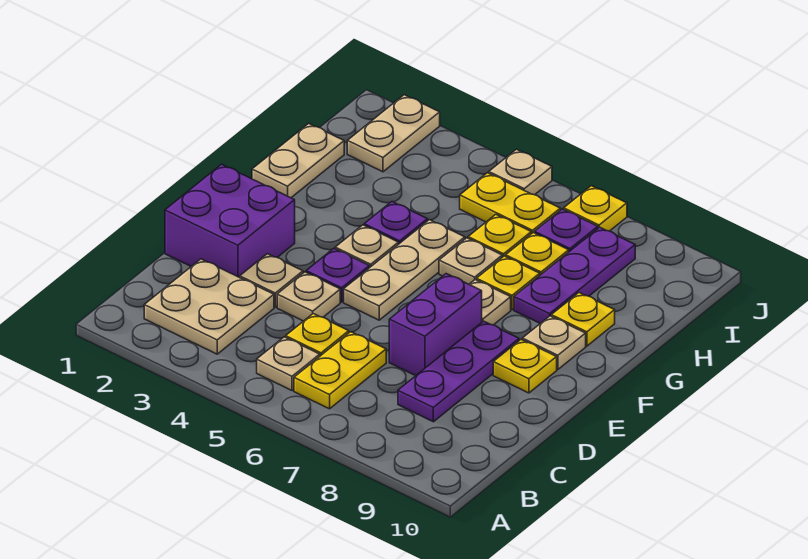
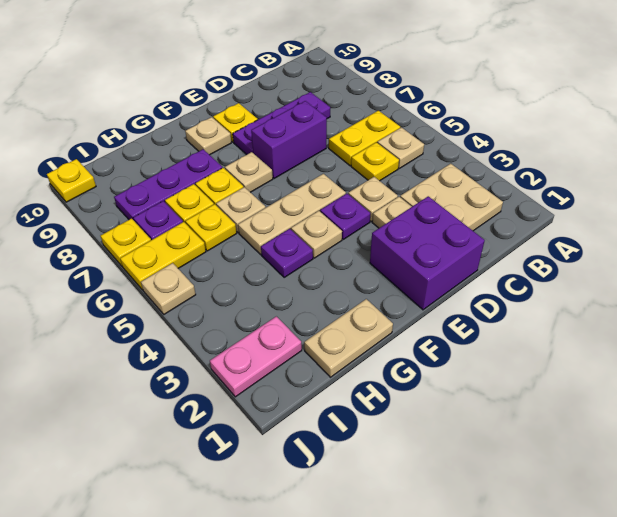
yellow 1x1 plate [551,293,615,346] -> yellow 1x1 plate moved to [47,159,96,202]
tan 1x2 plate [347,95,440,172] -> pink 1x2 plate [210,316,302,397]
yellow 1x2 plate [460,173,560,234] -> yellow 1x2 plate turned to [120,222,206,290]

